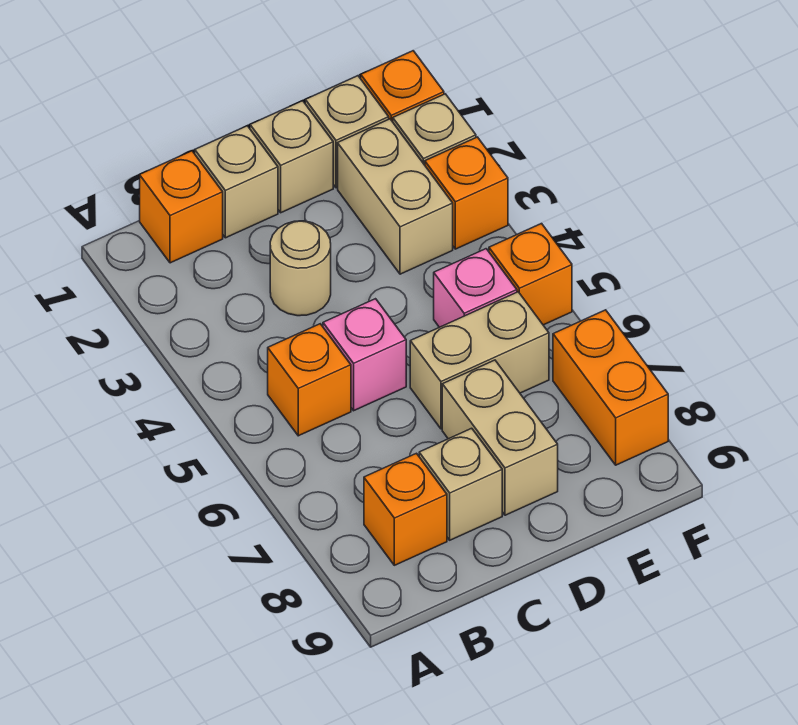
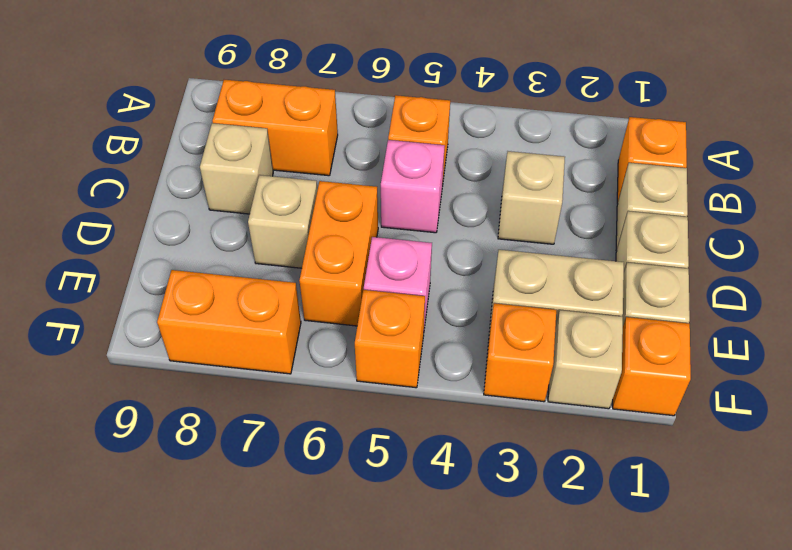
orange 1x1 brick [364,453,447,565] -> orange 1x2 brick [212,80,338,176]
tan 1x1 round brick [270,221,331,316] -> tan 1x1 brick [498,151,565,244]
tan 1x2 brick [410,292,549,429] -> orange 1x2 brick [299,181,378,326]
tan 1x2 brick [442,360,558,515] -> tan 1x1 brick [248,175,317,268]

